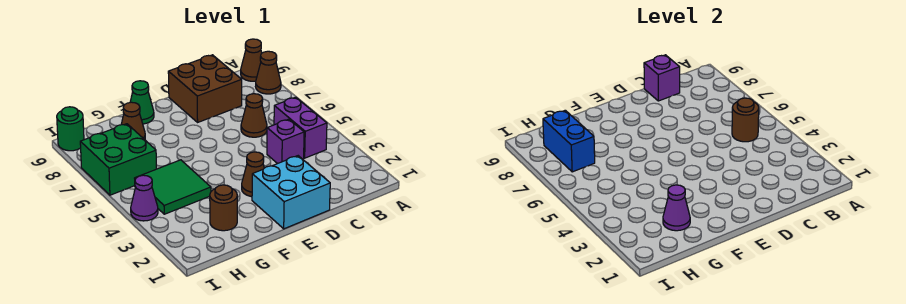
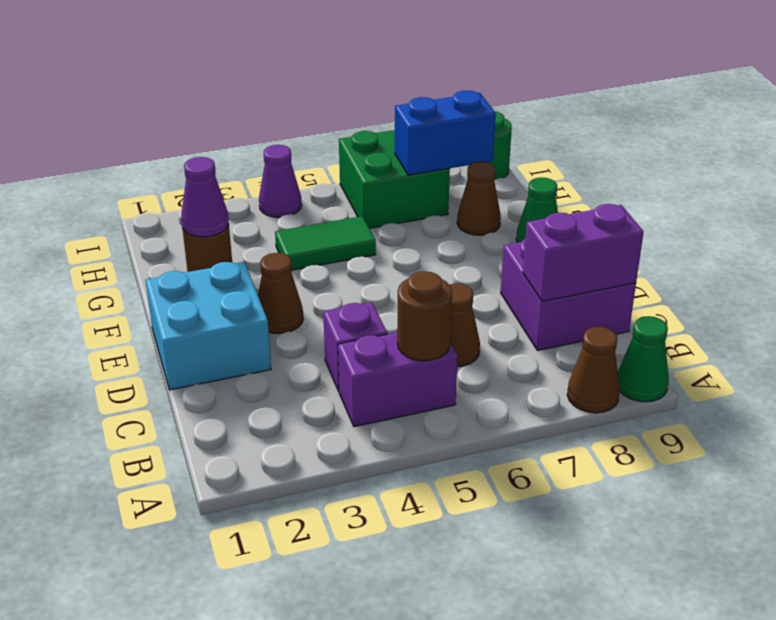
brown 1x1 cone [241,39,262,81] -> green 1x1 cone [618,316,669,402]
brown 2x2 brick [168,55,242,122] -> purple 2x2 brick [501,239,636,351]
purple 1x1 brick [644,55,680,101] -> purple 1x2 brick [523,204,643,301]
green 2x2 tile [135,160,211,214] -> green 1x2 tile [275,216,376,270]

